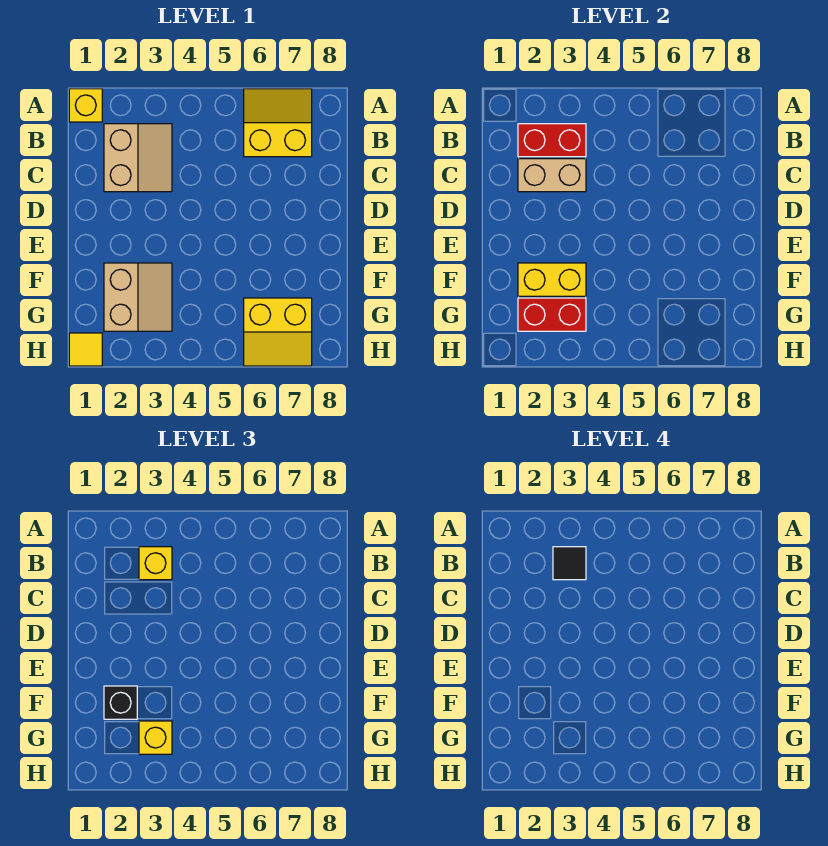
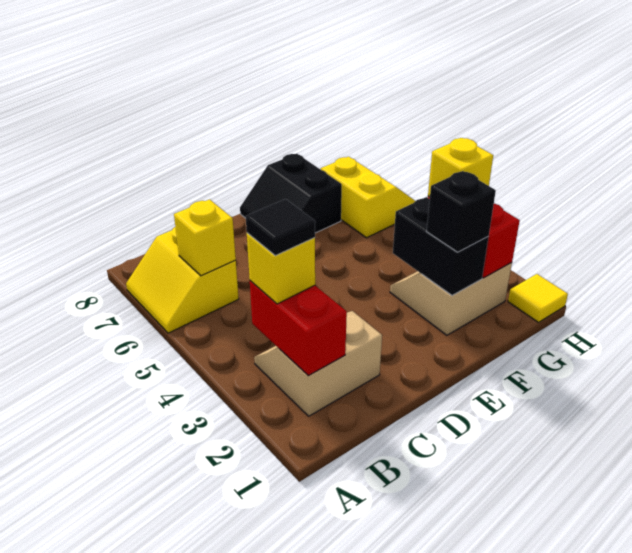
yellow 1x1 brick [69,89,102,122] -> yellow 1x1 brick moved to [174,200,236,276]
tan 1x2 brick [518,159,586,192] -> none
none -> black 2x2 slope [240,154,342,233]
yellow 1x2 brick [518,263,586,296] -> black 1x2 brick [393,197,488,296]

